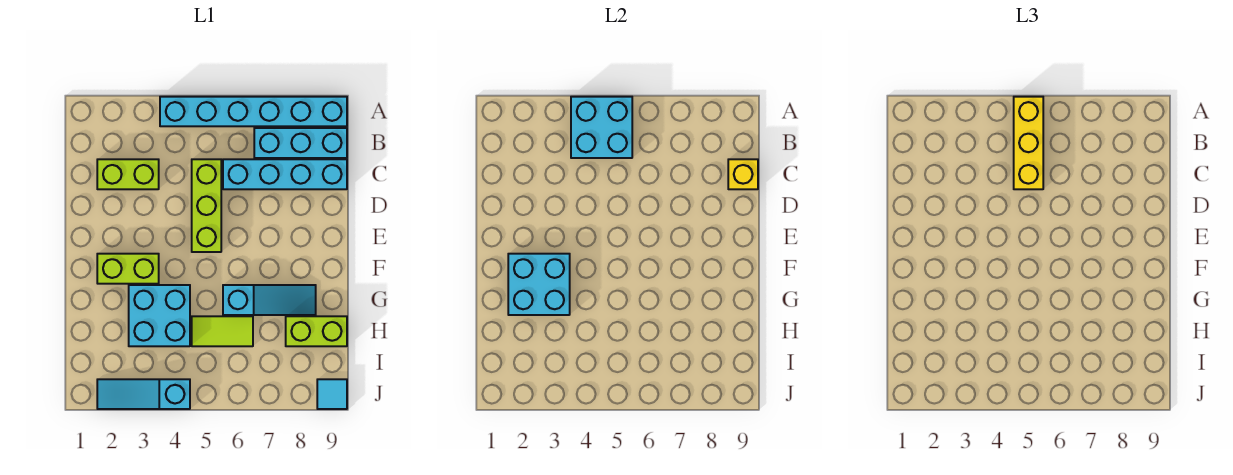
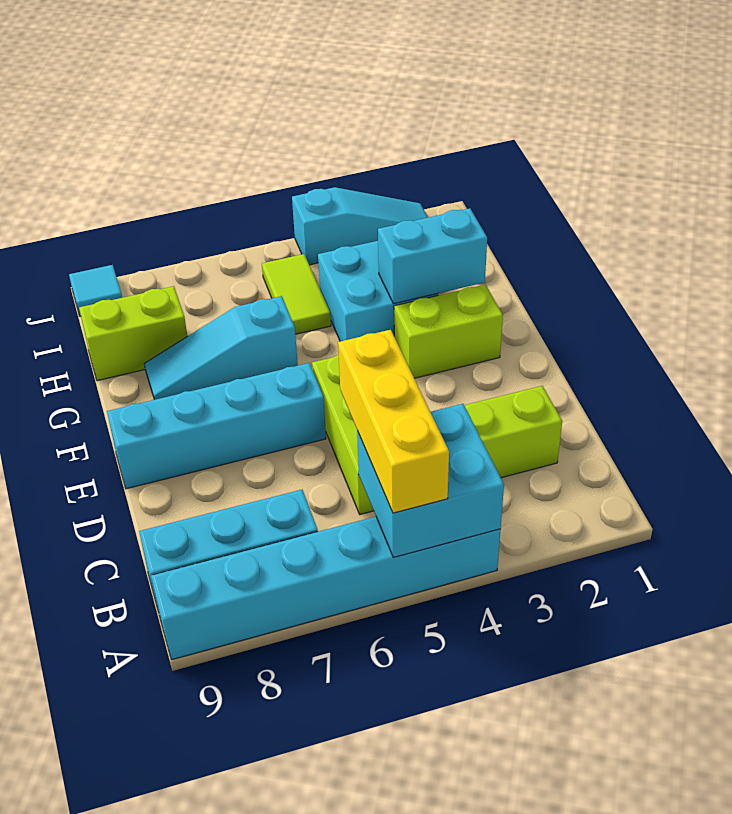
cyan 1x4 brick [223,159,347,189] -> cyan 1x4 brick moved to [107,363,326,489]
yellow 1x1 brick [728,159,758,189] -> none
cyan 2x2 brick [508,254,570,315] -> cyan 1x2 brick [378,208,487,304]
lime 1x2 tile [192,316,253,346] -> lime 1x2 tile turned to [262,254,331,334]

